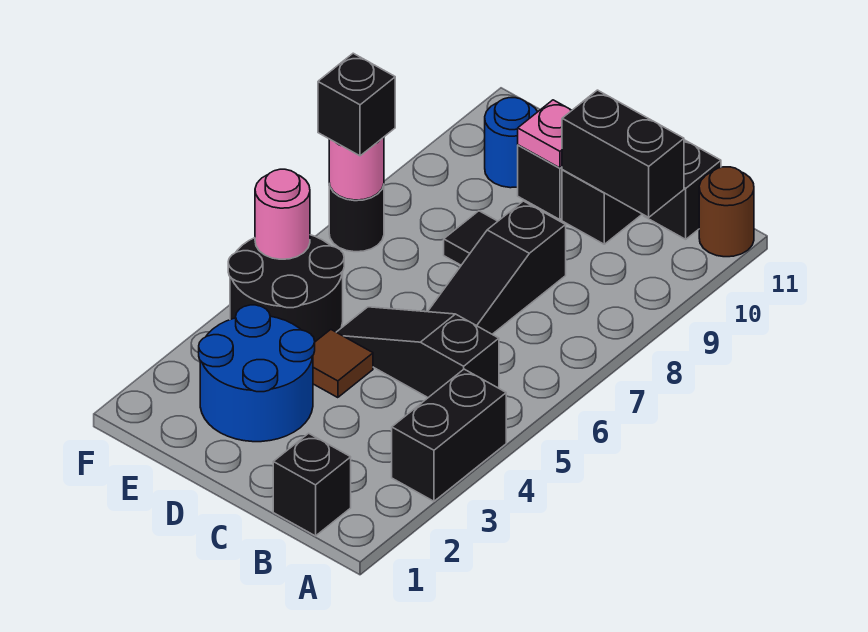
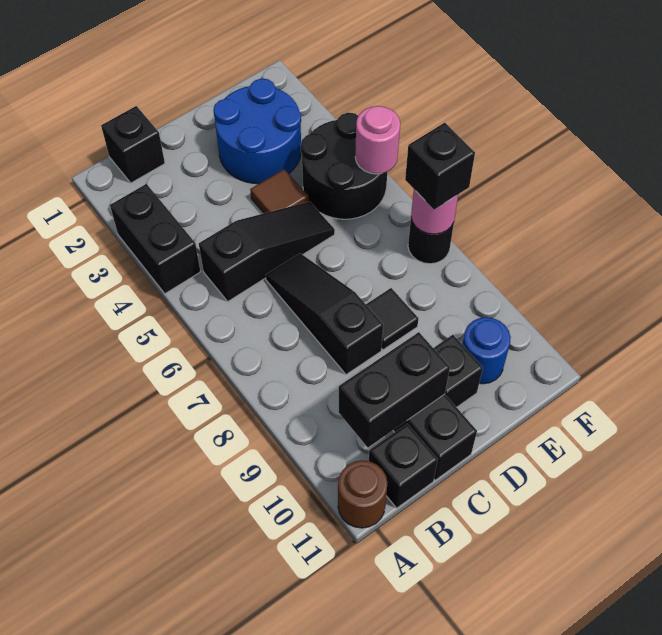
pink 1x1 plate [518,100,572,168] -> none

